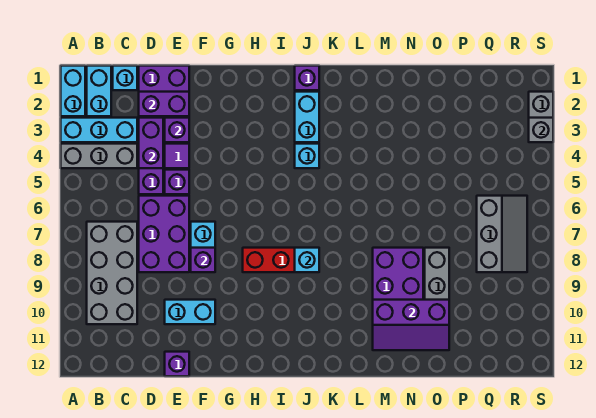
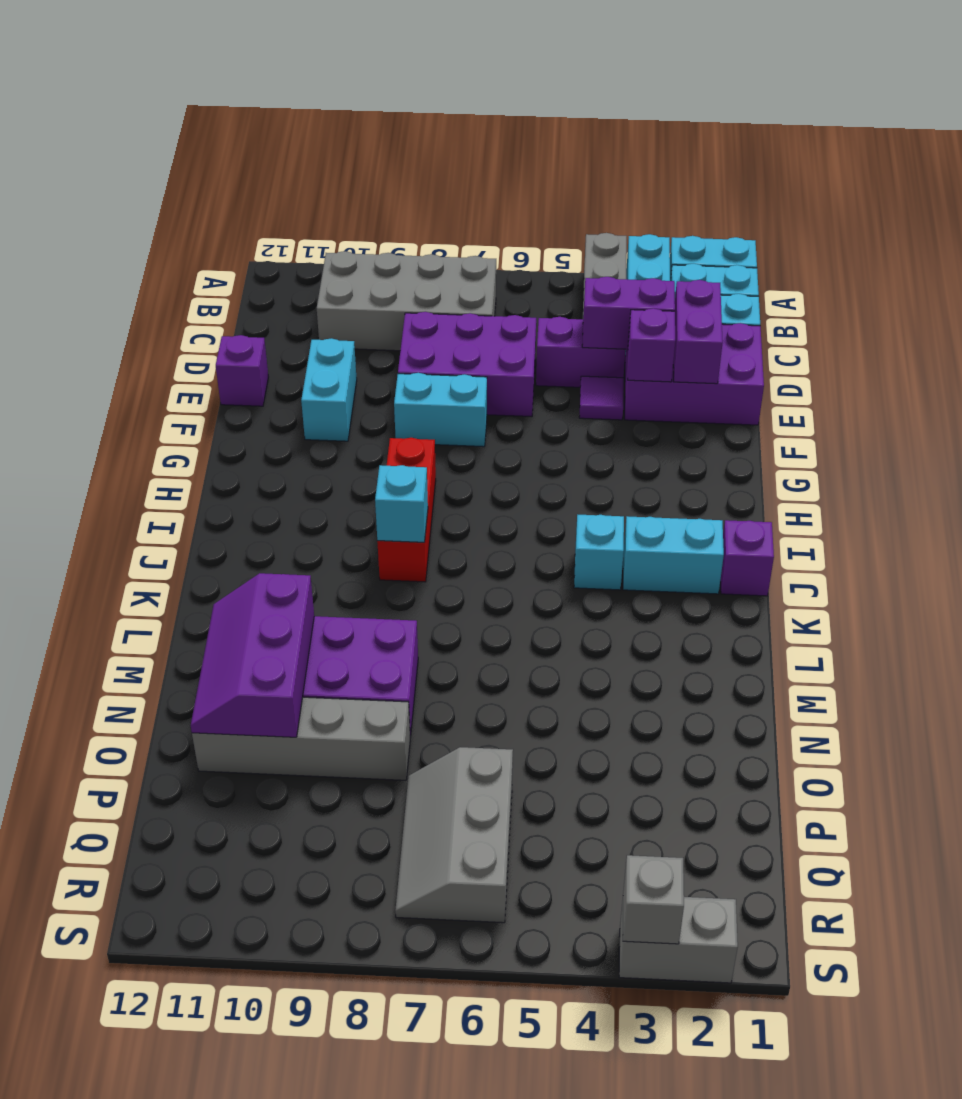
purple 1x1 brick [165,170,189,194] -> none
purple 1x1 brick [191,248,215,272] -> none
grey 2x3 slope [477,196,527,272] -> grey 2x3 slope turned to [395,747,513,923]

